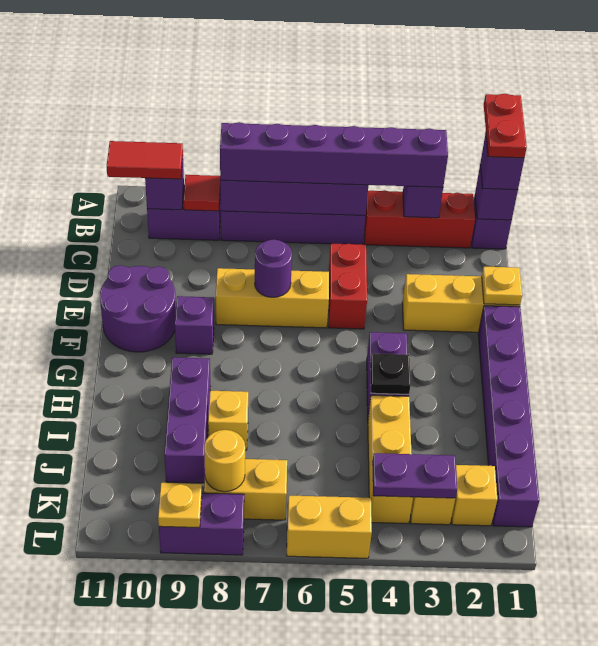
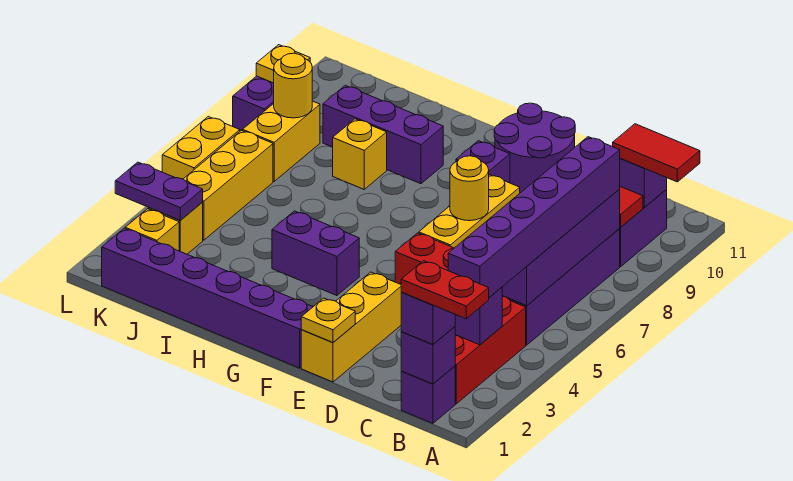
red 1x2 tile [107,141,183,179] -> red 1x2 tile turned to [613,124,700,182]
purple 1x1 round brick [255,239,292,297] -> yellow 1x1 round brick [450,156,489,221]
black 1x1 plate [370,354,411,394] -> none
yellow 1x3 brick [368,395,413,524] -> yellow 1x3 brick turned to [184,130,273,240]
purple 1x2 plate [372,453,457,498] -> purple 1x2 plate turned to [115,162,203,220]

